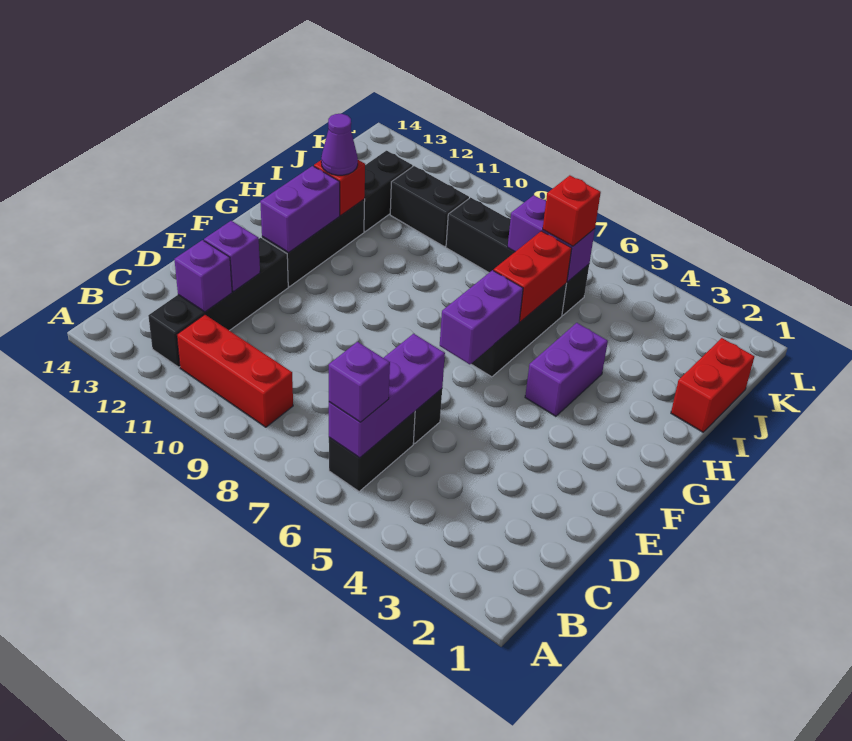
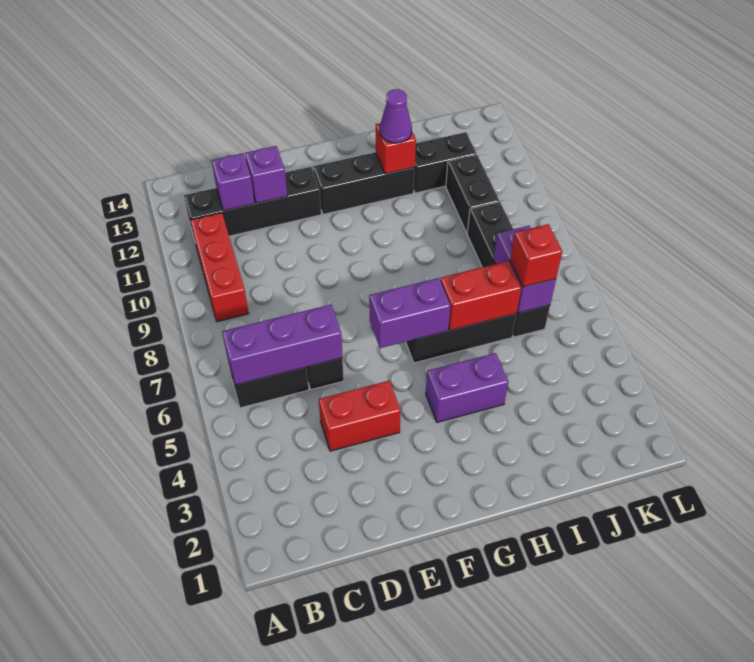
purple 1x1 brick [329,342,390,422] -> none
purple 1x2 brick [260,166,340,253] -> none
red 1x2 brick [671,338,754,432] -> red 1x2 brick moved to [319,381,401,451]

